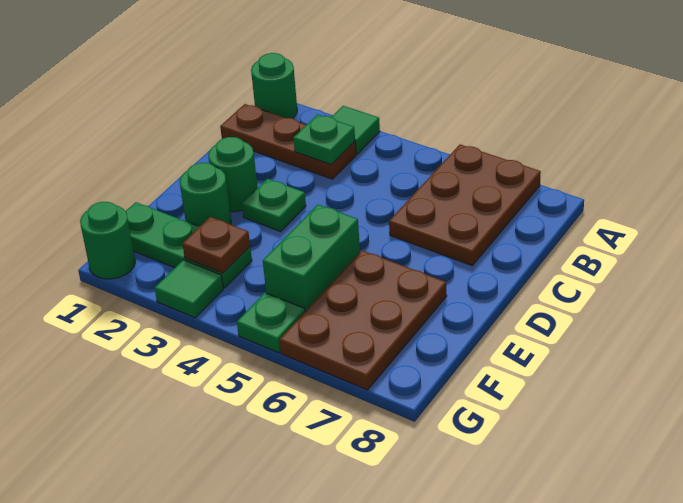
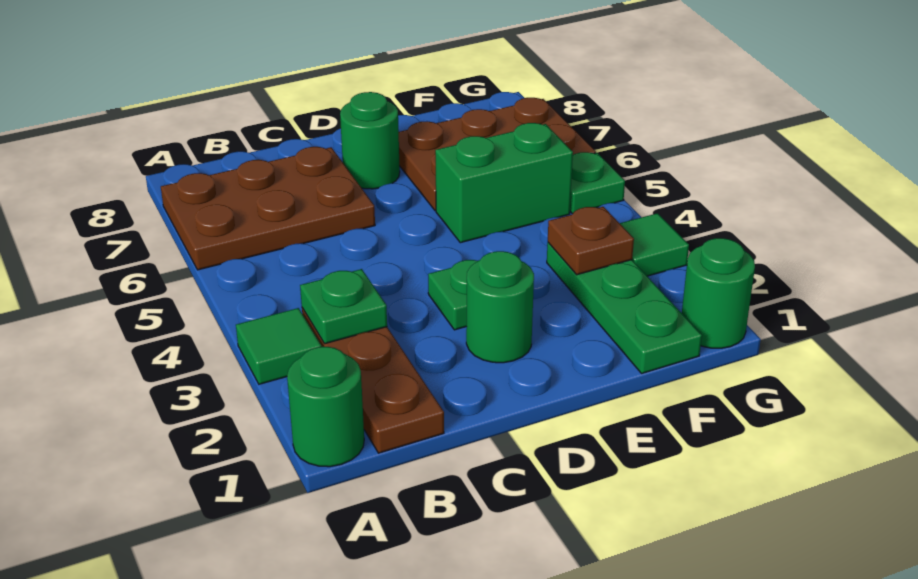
green 1x1 round brick [180,163,231,227] -> green 1x1 round brick moved to [340,92,400,189]

